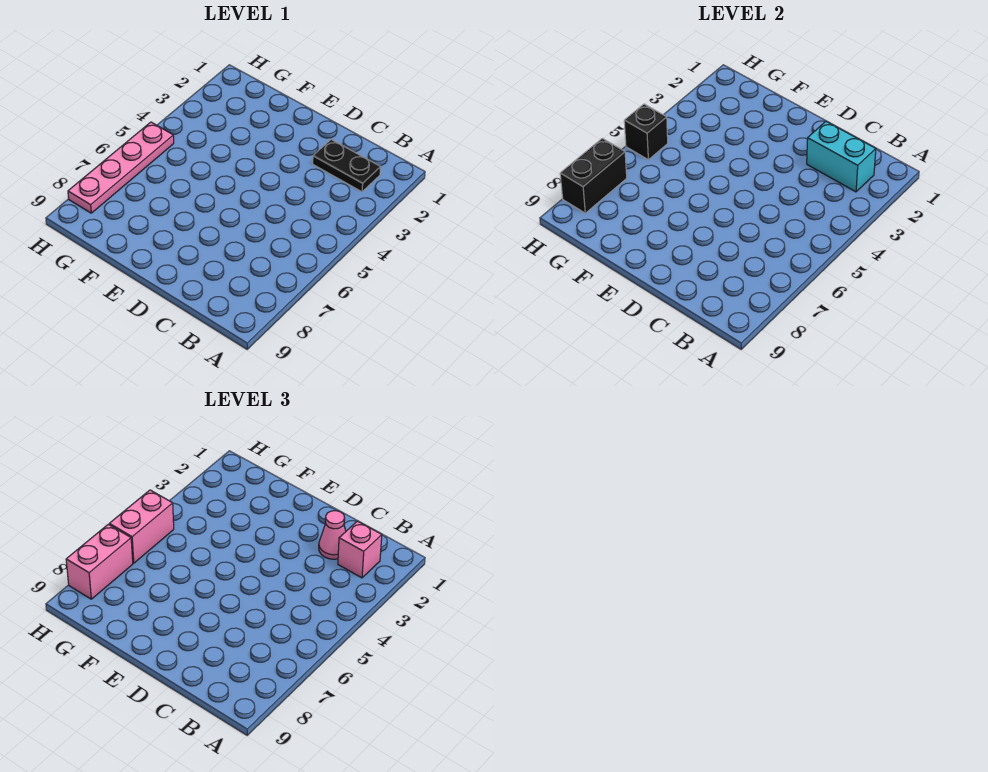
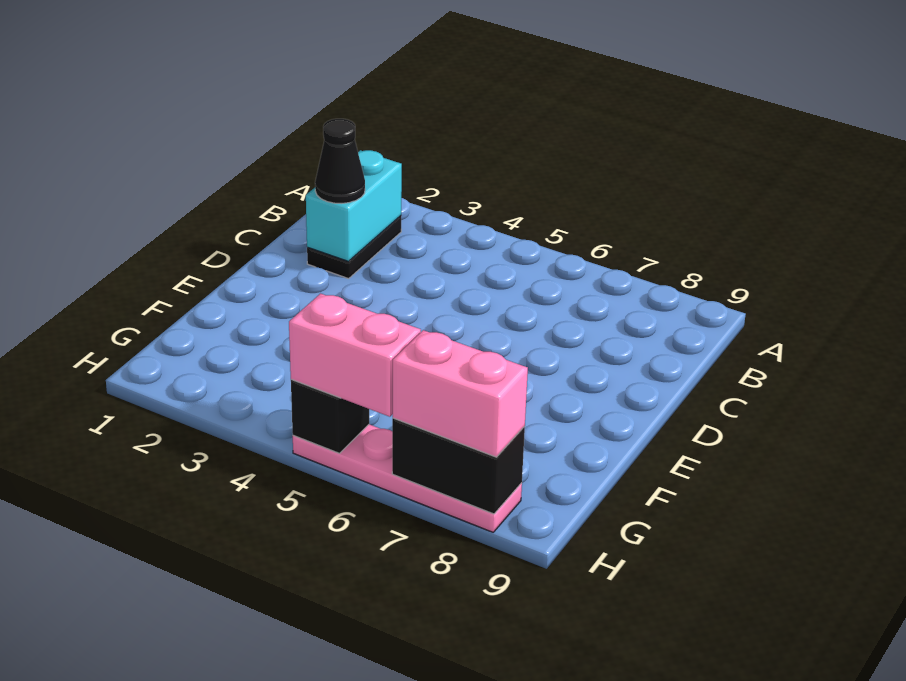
pink 1x1 brick [338,521,382,578] -> none
pink 1x1 cone [319,511,346,559] -> black 1x1 cone [315,119,365,204]

